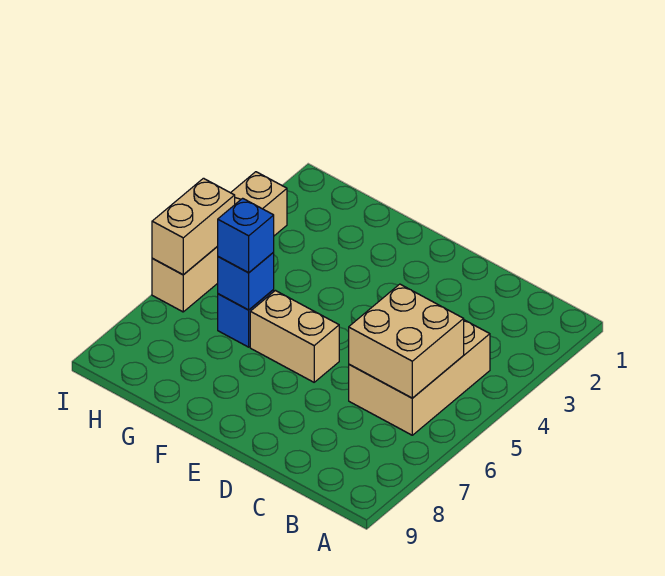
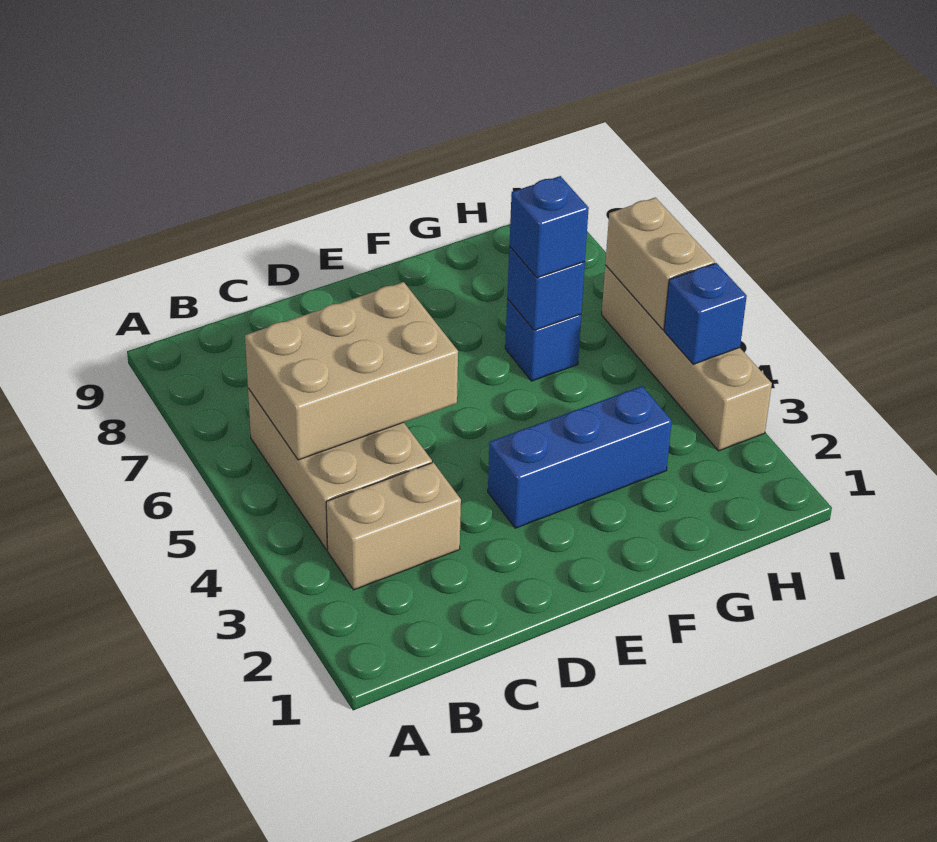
tan 2x2 brick [349,284,464,398] -> tan 2x3 brick [245,282,458,460]
none -> blue 1x3 brick [488,386,672,528]
tan 1x2 brick [250,291,339,382] -> tan 1x2 brick moved to [326,462,461,590]
none -> blue 1x1 brick [664,263,747,364]

